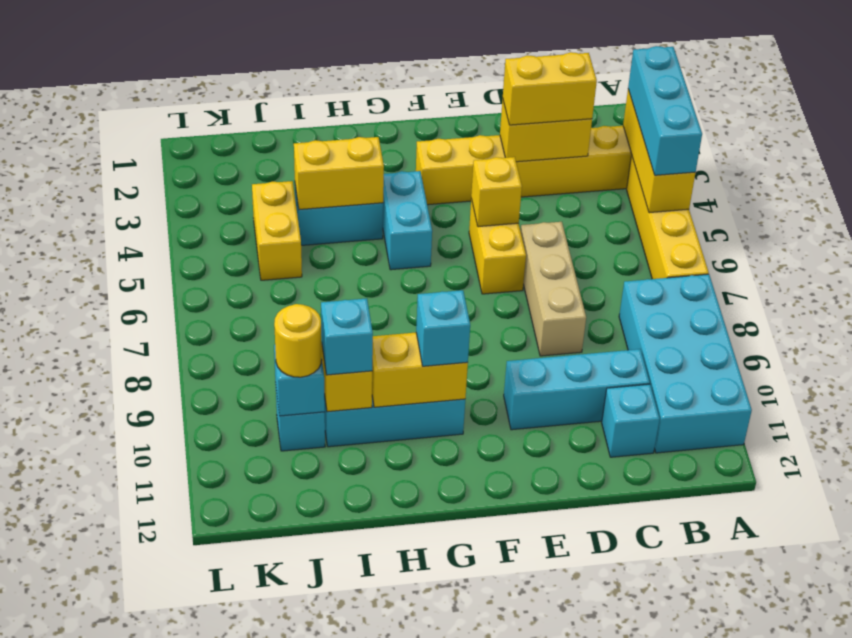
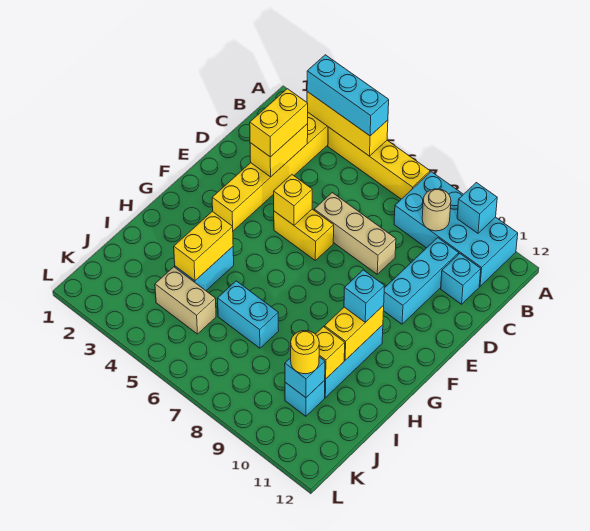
none -> tan 1x1 round brick [422,189,451,231]
cyan 1x2 brick [383,171,432,270] -> cyan 1x2 brick moved to [217,281,279,348]
cyan 1x1 brick [321,298,373,375] -> cyan 1x1 brick moved to [457,183,497,233]
yellow 1x2 brick [252,181,302,280] -> tan 1x2 brick [155,267,216,334]

